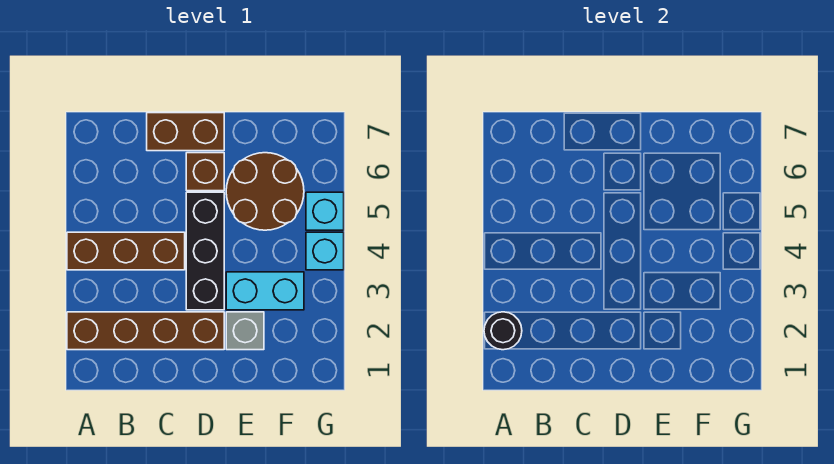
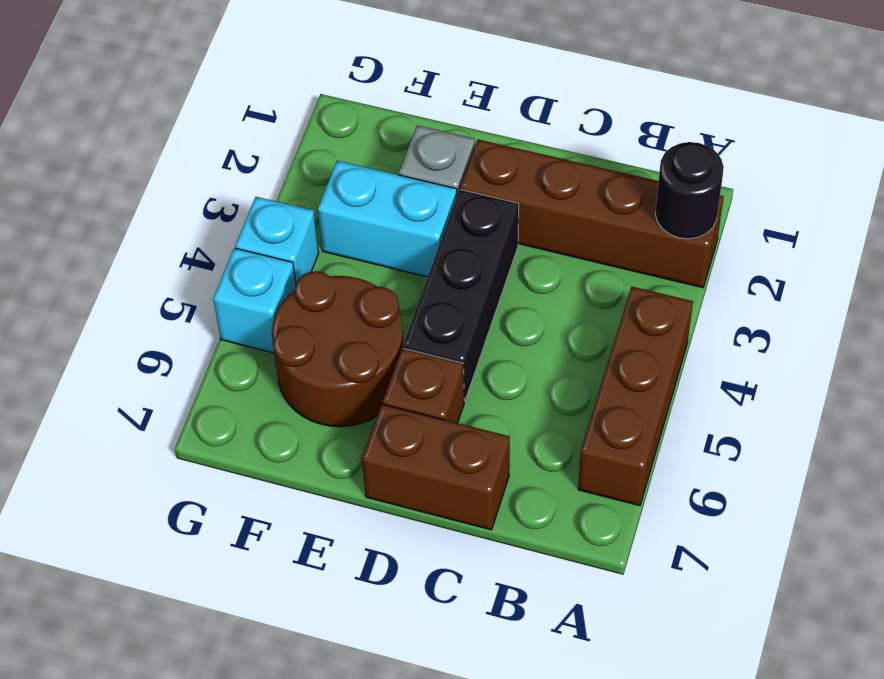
brown 1x3 brick [67,232,185,270] -> brown 1x3 brick turned to [578,287,693,506]

